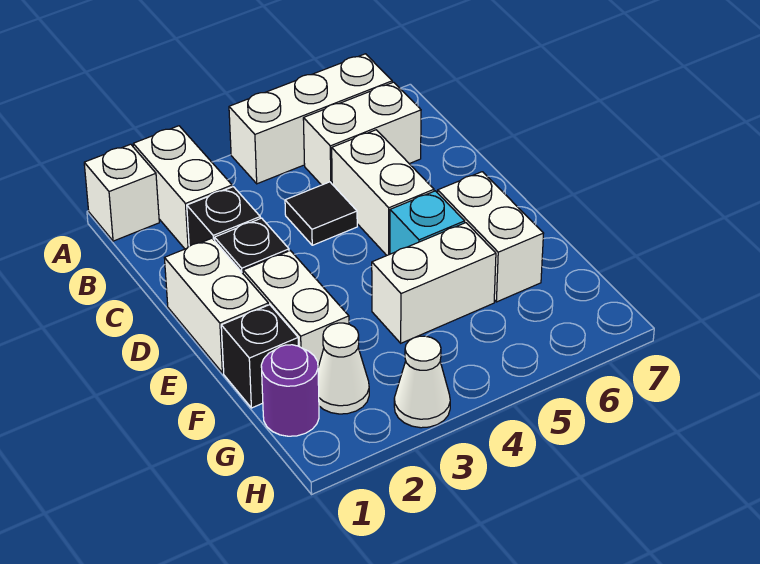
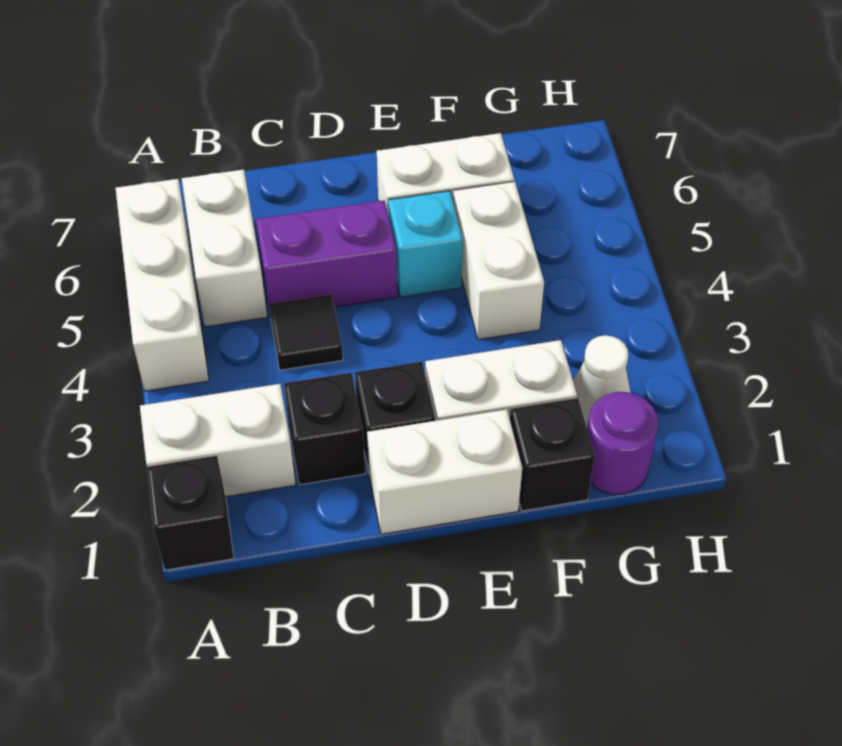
white 1x1 brick [84,144,159,241] -> black 1x1 brick [147,456,234,570]
white 1x2 brick [332,130,434,255] -> purple 1x2 brick [256,200,397,311]
white 1x1 cone [394,336,450,428] -> none

